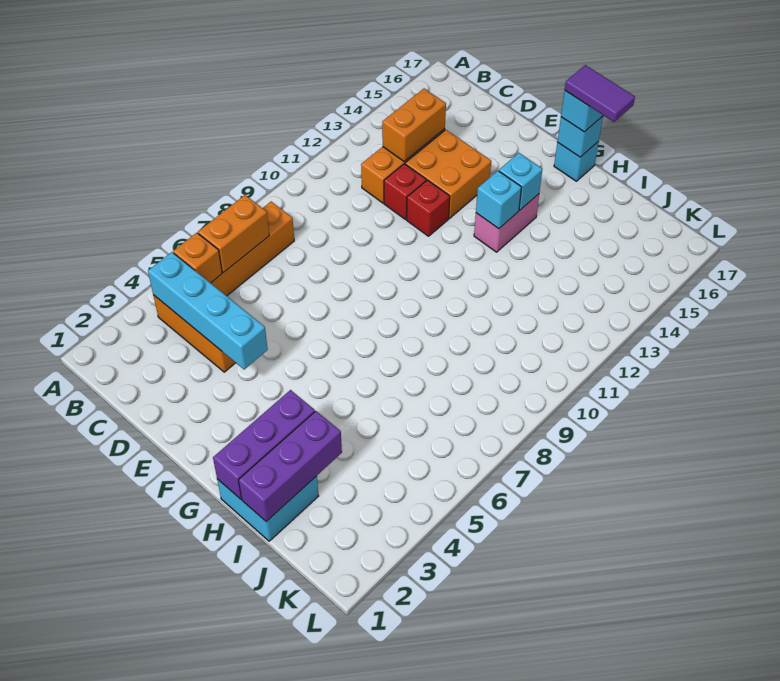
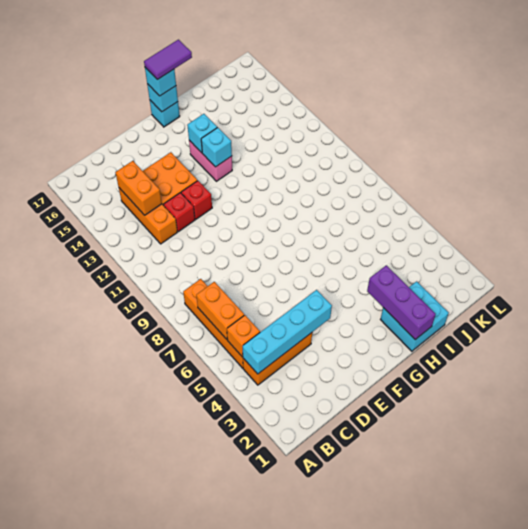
purple 1x3 brick [239,411,342,522] -> none

